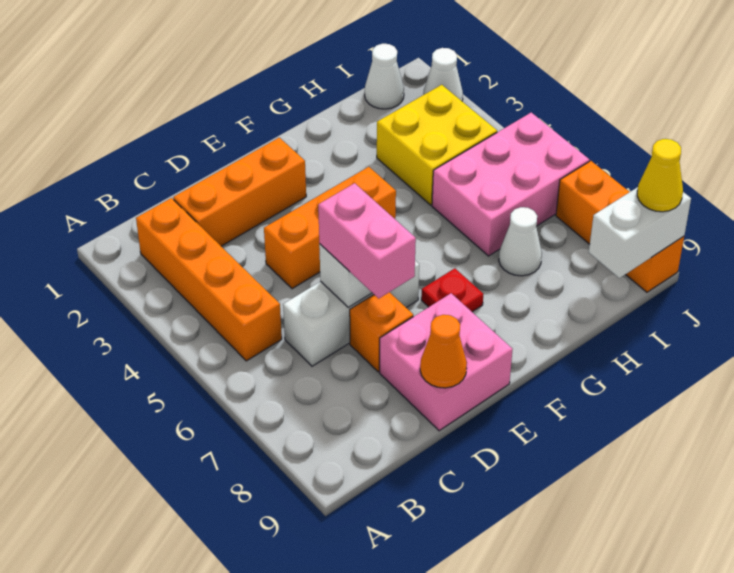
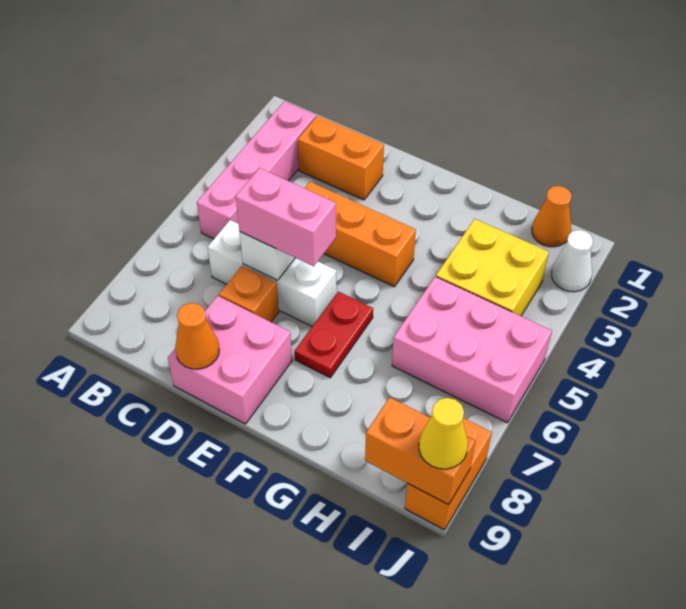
orange 1x4 brick [136,198,282,361] -> pink 1x4 brick [197,101,316,239]
orange 1x3 brick [173,138,306,246] -> orange 1x2 brick [298,116,384,200]
pink 1x2 brick [318,183,416,298] -> pink 1x2 brick turned to [236,168,336,266]
red 1x1 plate [421,268,483,312] -> red 1x2 plate [295,292,373,378]
white 1x1 cone [499,207,542,276] -> none
white 1x1 cone [365,44,404,109] -> orange 1x1 cone [532,186,572,247]
white 1x2 brick [589,187,691,278] -> orange 1x2 brick [365,397,475,505]
orange 1x3 brick [556,161,684,292] -> orange 1x2 brick [405,418,492,530]

